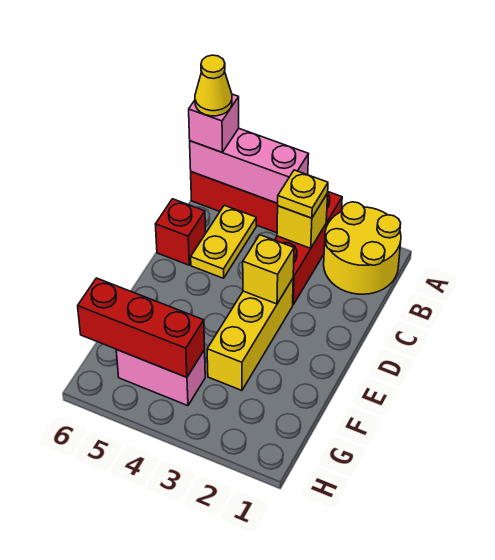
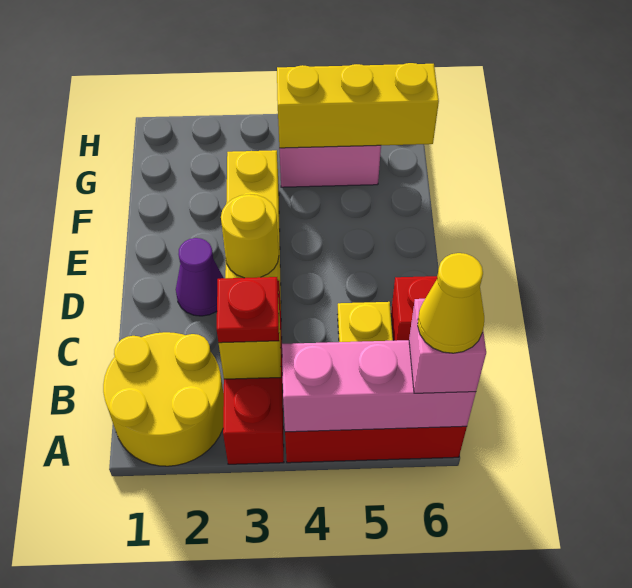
yellow 1x1 plate [277,170,328,218] -> red 1x1 plate [217,277,279,343]
none -> purple 1x1 cone [176,238,223,316]
yellow 1x1 brick [243,235,294,304] -> yellow 1x1 round brick [221,194,279,278]
red 1x3 brick [78,278,205,377] -> yellow 1x3 brick [277,63,439,148]

